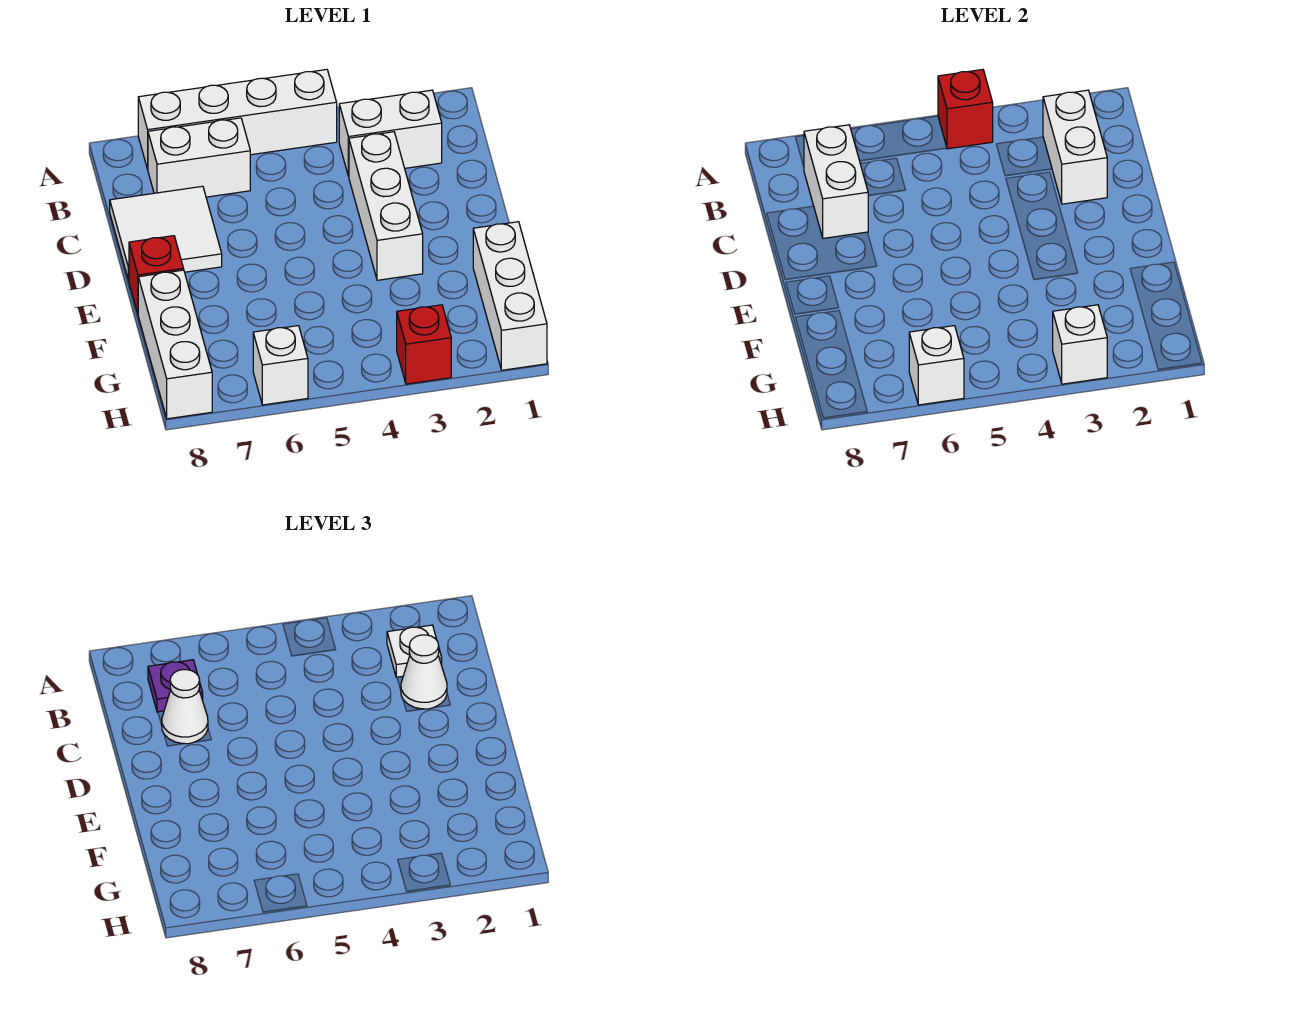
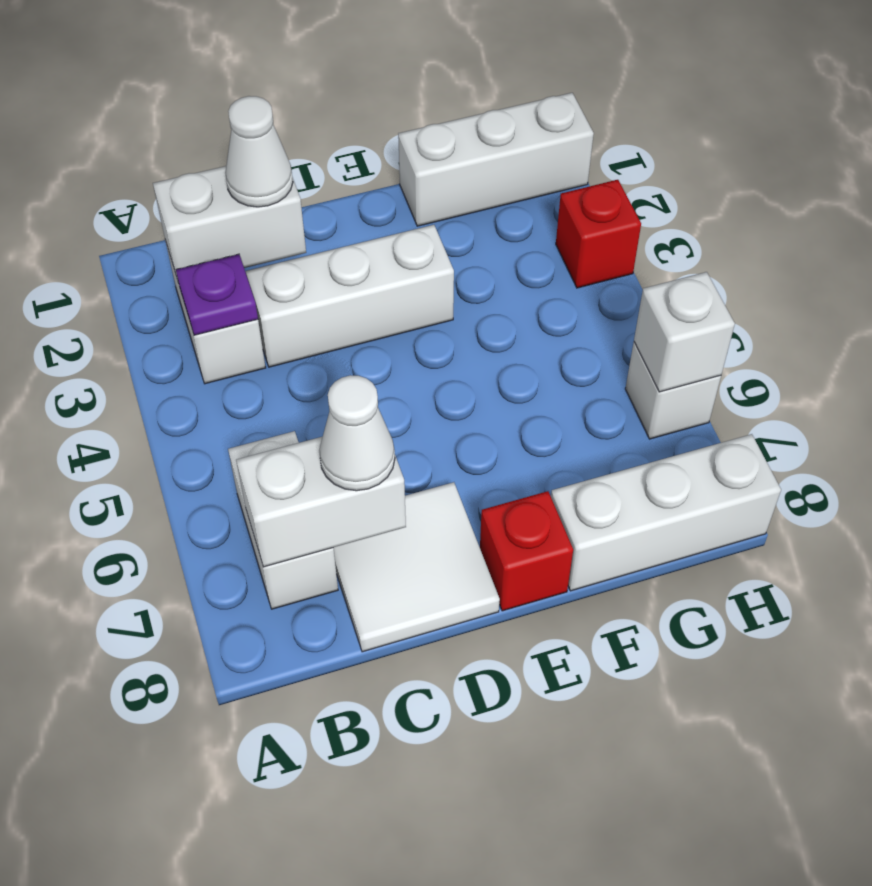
white 1x4 brick [138,69,337,169] -> none
red 1x1 brick [938,69,993,149] -> none
white 1x1 plate [387,625,442,678] -> none
purple 1x1 plate [148,660,203,712] -> purple 1x1 plate moved to [176,254,258,335]
white 1x1 brick [1053,305,1107,384] -> none

